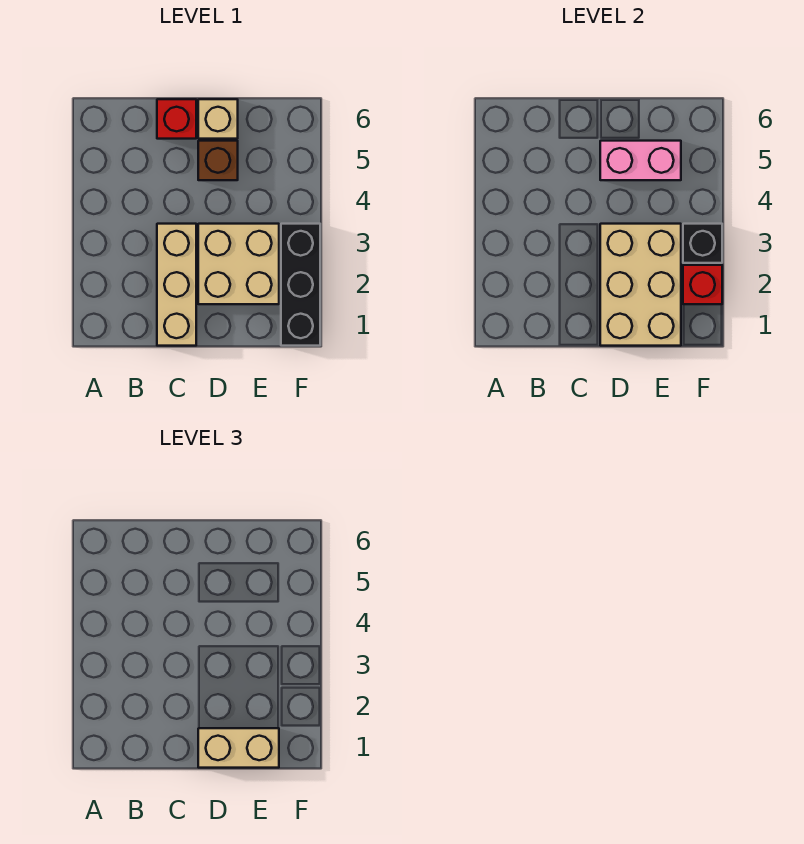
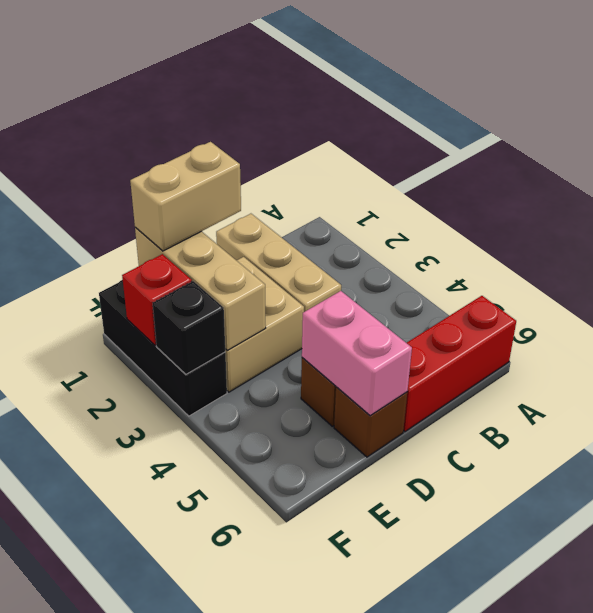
red 1x1 brick [157,99,196,139] -> red 1x3 brick [403,296,516,432]
tan 2x3 brick [600,224,681,346] -> tan 1x3 brick [135,227,266,351]
pink 1x2 brick [600,141,681,180] -> pink 1x2 brick turned to [302,291,412,416]
tan 1x1 brick [198,99,238,139] -> brown 1x1 brick [334,387,407,457]

